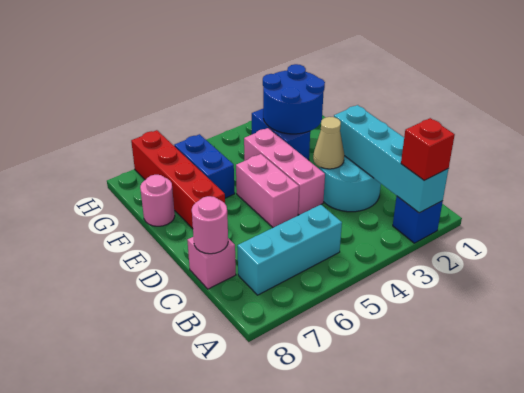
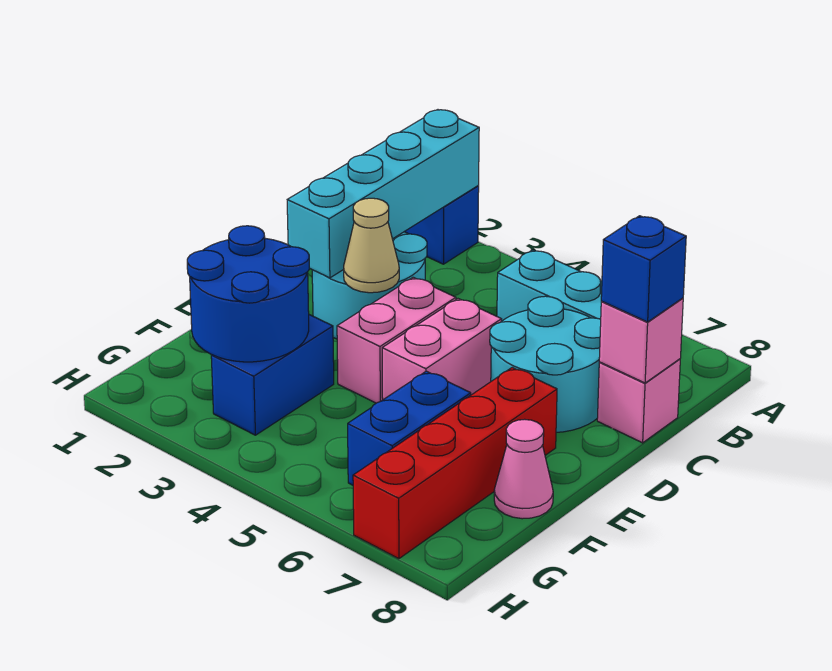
red 1x1 brick [401,118,455,180] -> none
none -> cyan 2x2 round brick [490,296,601,432]
pink 1x1 round brick [192,196,228,254] -> pink 1x1 brick [599,298,683,383]
none -> blue 1x1 brick [601,216,686,322]
pink 1x3 brick [244,128,325,215] -> pink 1x2 brick [337,277,456,403]
pink 1x1 round brick [140,175,175,226] -> pink 1x1 cone [494,419,553,519]

